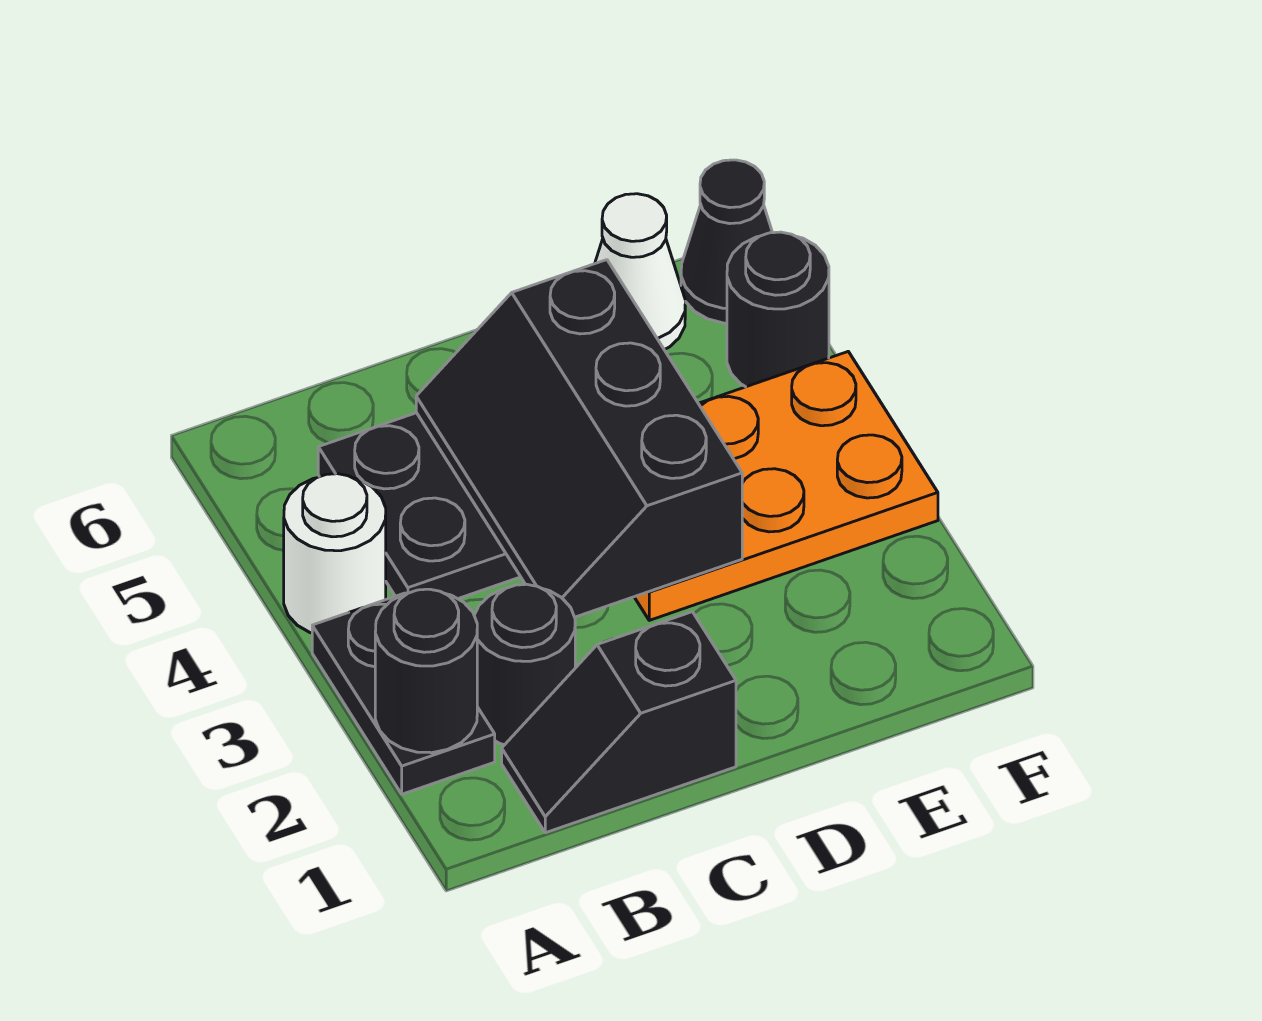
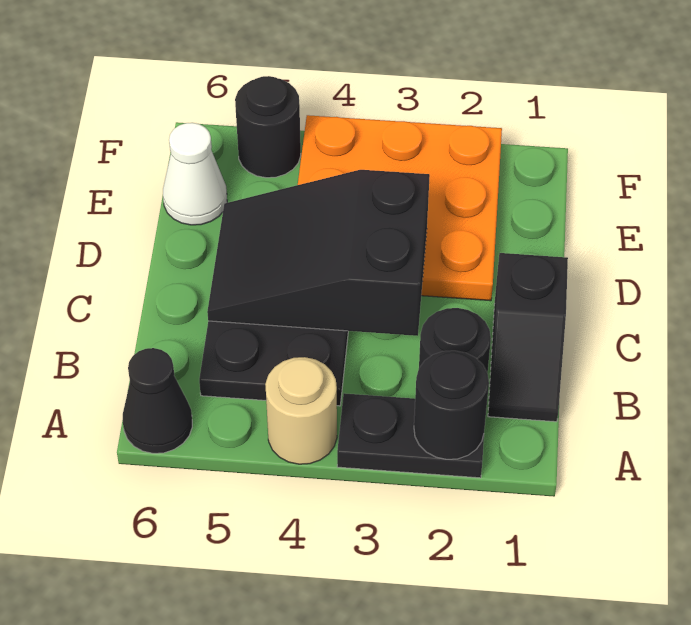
white 1x1 round brick [284,474,386,633] -> tan 1x1 round brick [265,357,337,464]
black 2x3 slope [416,260,742,617] -> black 2x3 slope turned to [207,170,430,336]
orange 2x3 plate [635,352,938,620] -> orange 3x3 plate [298,115,502,301]
black 1x1 cone [681,160,772,323] -> black 1x1 cone moved to [123,348,192,453]

